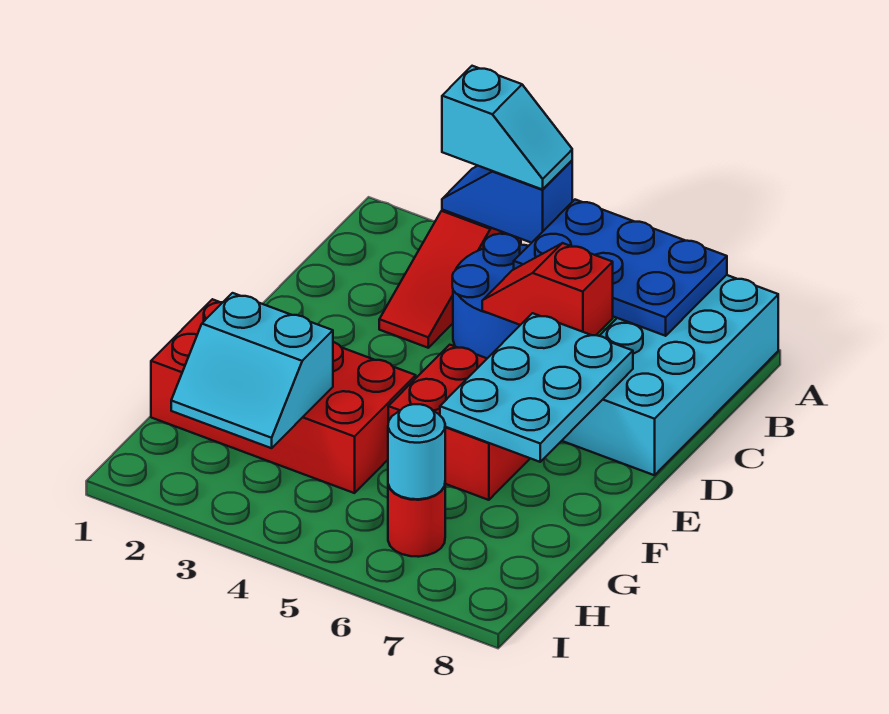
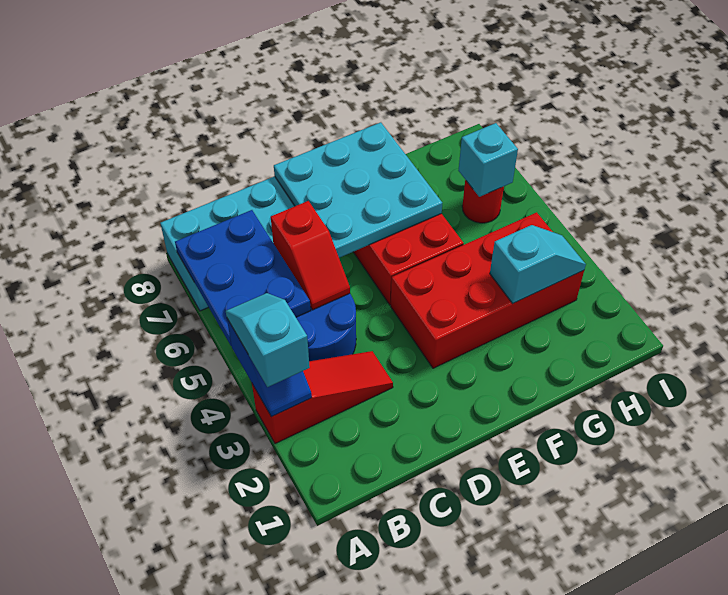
cyan 2x3 plate [440,313,633,462] -> cyan 3x3 plate [274,122,442,258]
red 2x4 brick [151,299,416,493] -> red 2x4 brick turned to [391,212,584,368]
cyan 2x2 slope [171,293,333,448] -> cyan 1x2 slope [490,225,586,303]
cyan 1x1 round brick [388,404,445,499] -> cyan 1x1 brick [458,123,518,197]

